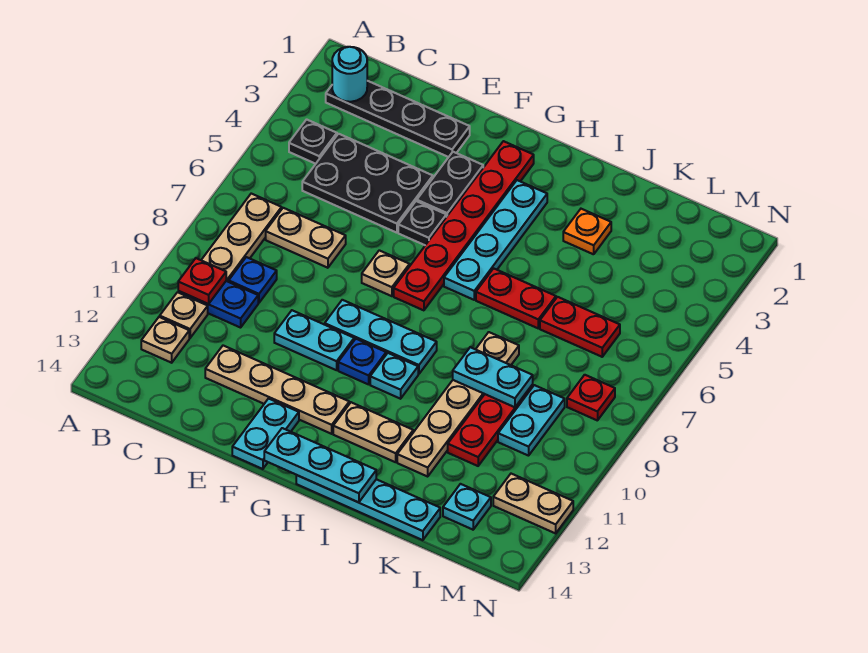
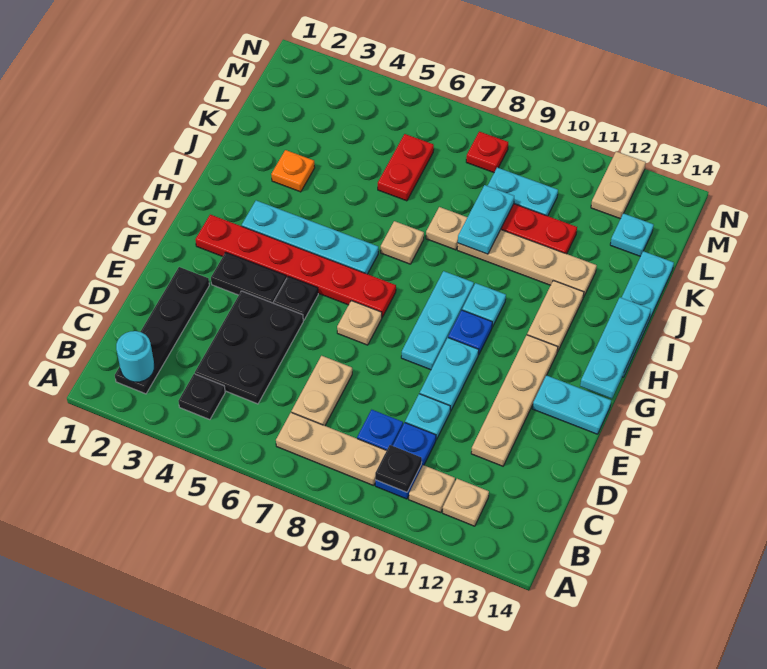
red 1x1 plate [178,258,226,304] -> black 1x1 plate [375,445,422,492]
none -> cyan 1x1 plate [405,394,450,440]
red 1x2 plate [476,268,556,328] -> none
none -> tan 1x1 plate [381,221,424,264]

